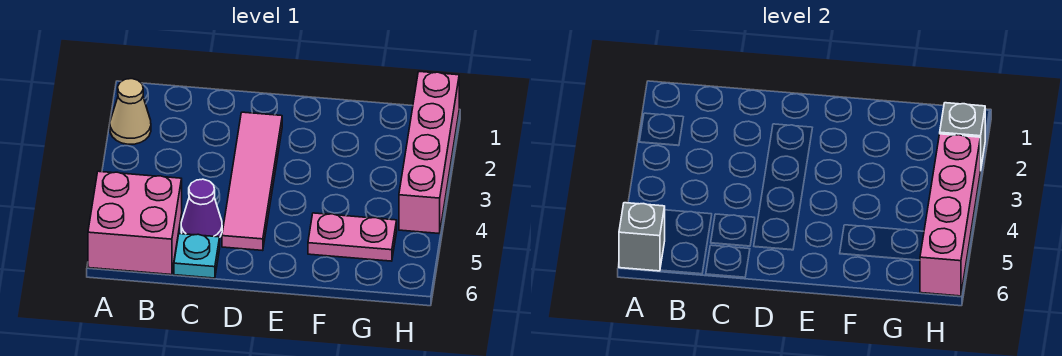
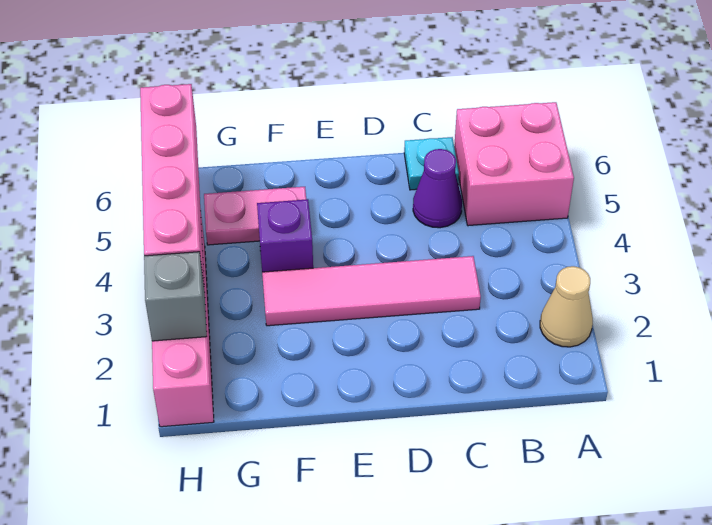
grey 1x1 brick [619,203,665,271] -> none
pink 1x4 tile [222,112,282,251] -> pink 1x4 tile turned to [262,256,481,326]
none -> purple 1x1 brick [257,199,313,272]

